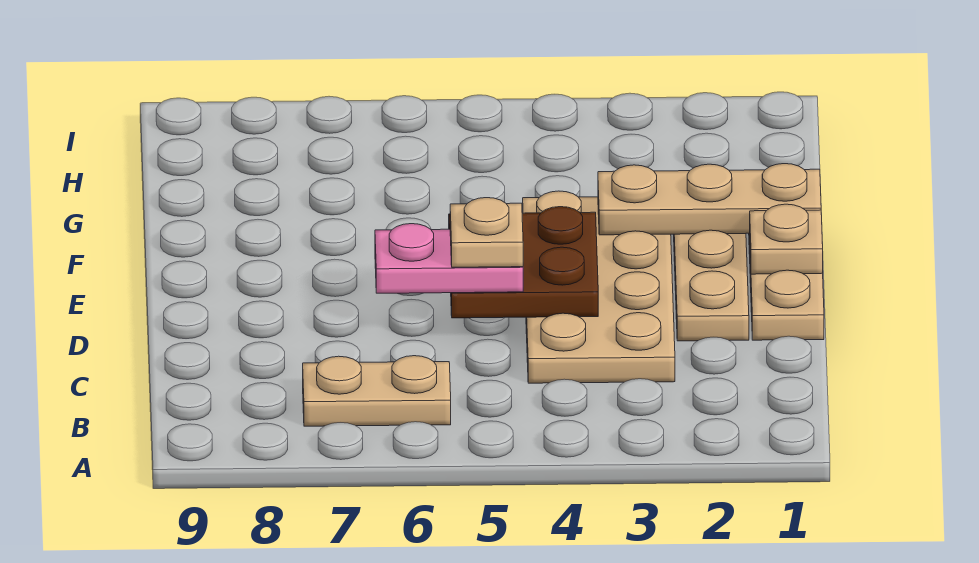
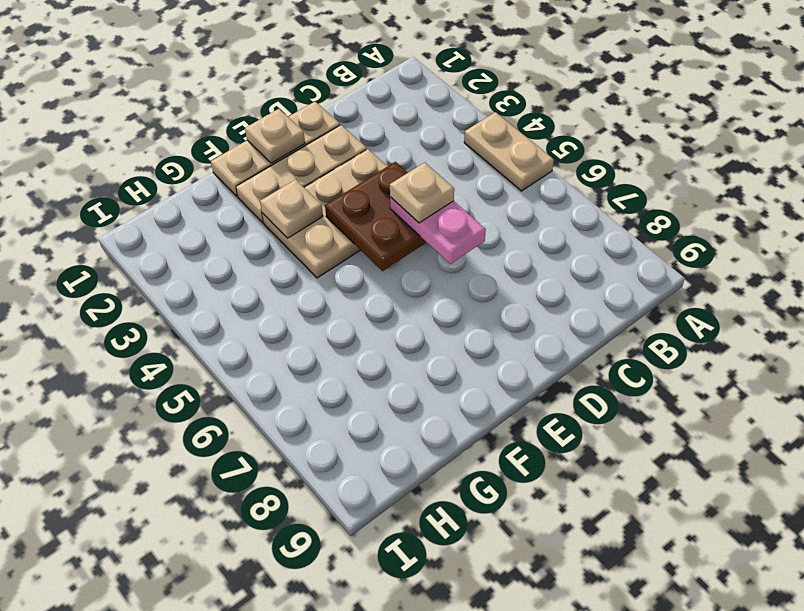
tan 1x2 plate [303,356,451,426] -> tan 1x2 plate moved to [464,112,554,191]
tan 2x4 plate [523,191,675,383] -> tan 2x3 plate [262,149,387,278]
tan 1x3 plate [598,164,821,235] -> tan 1x1 plate [260,180,323,238]

